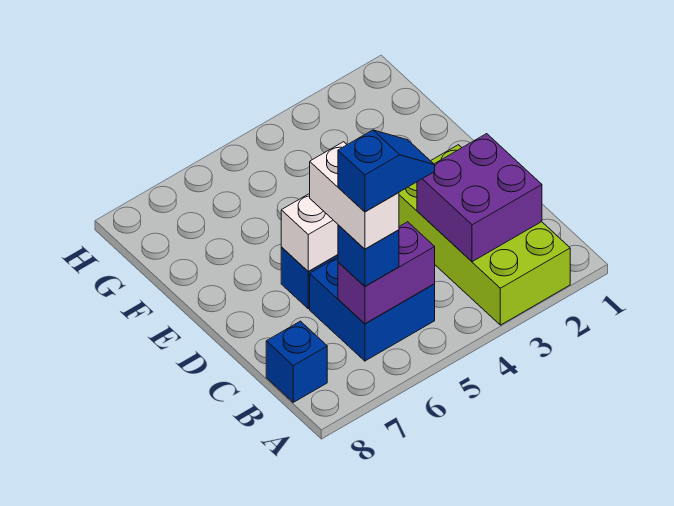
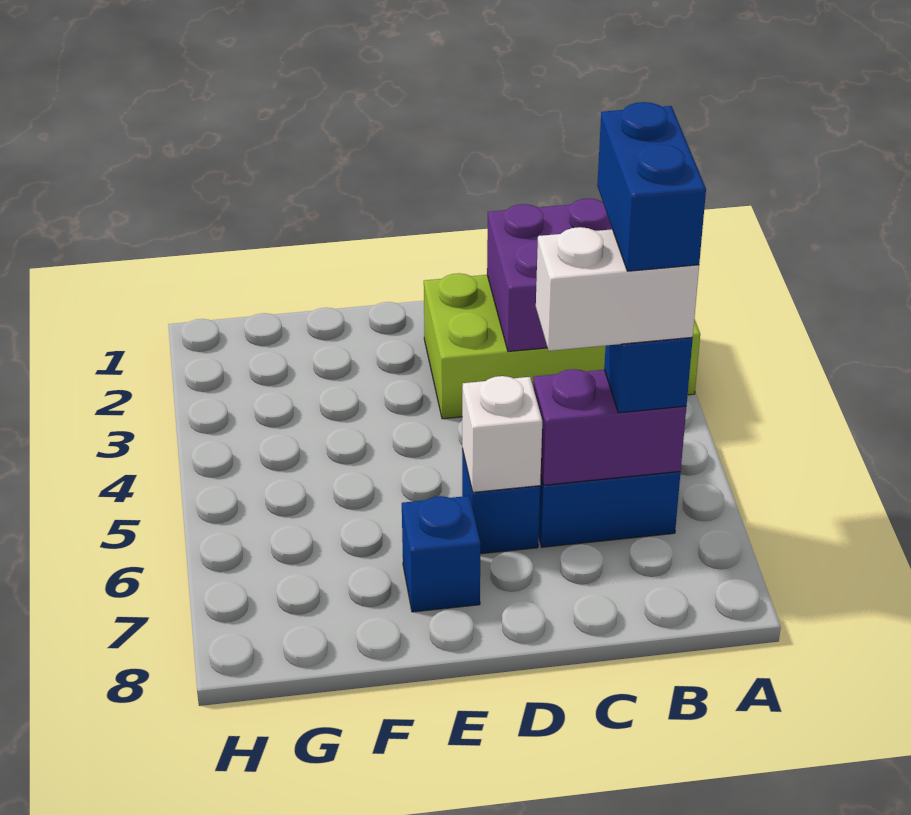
purple 1x2 brick [338,222,435,324] -> purple 1x2 brick turned to [533,369,686,485]
blue 1x2 slope [338,130,435,212] -> blue 1x2 brick [597,102,706,271]
blue 1x1 brick [266,321,327,402] -> blue 1x1 brick moved to [402,496,481,612]

